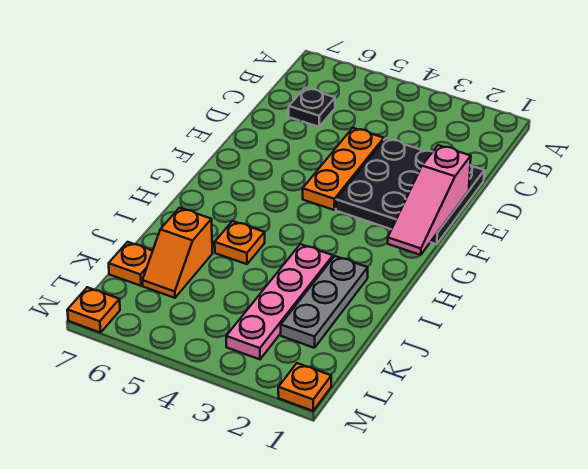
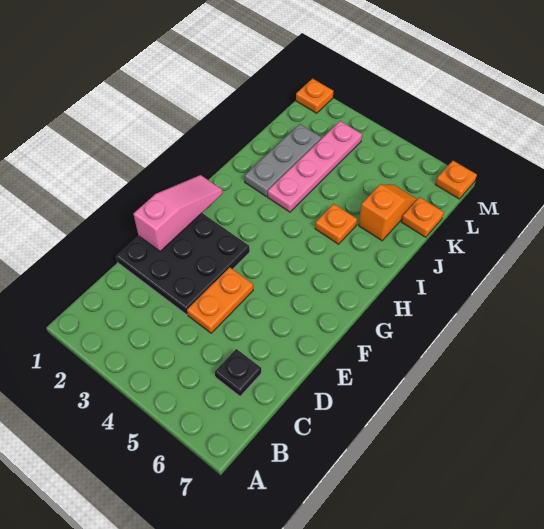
orange 1x3 plate [303,128,384,210] -> orange 1x2 plate [187,267,253,333]

